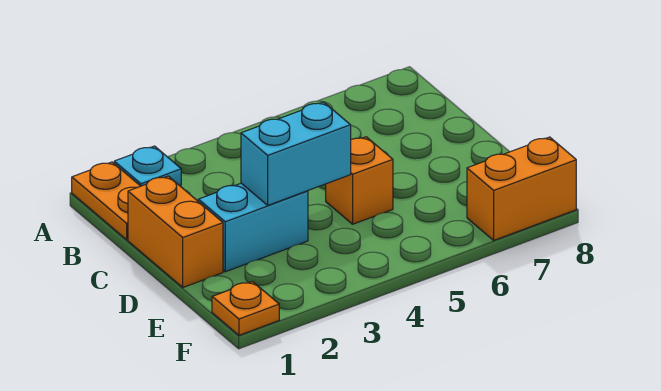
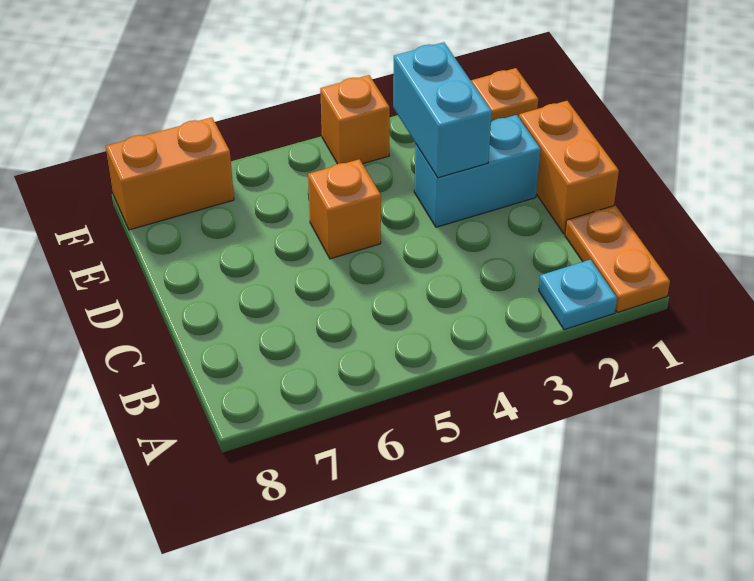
cyan 1x2 brick [241,102,351,205] -> cyan 1x2 brick turned to [393,42,492,178]
none -> orange 1x1 brick [320,75,390,164]

